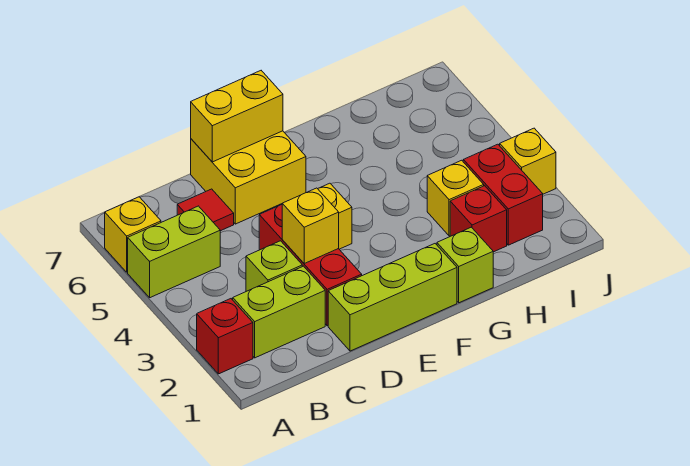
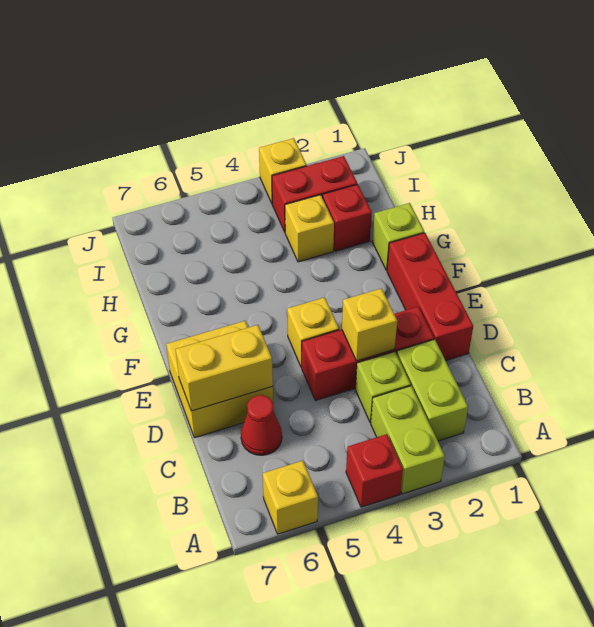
red 1x1 brick [197,299,253,374] -> red 1x1 brick moved to [346,434,403,507]
lime 1x2 brick [128,206,220,298] -> lime 1x2 brick moved to [371,386,445,494]
red 1x1 tile [177,189,234,231] -> red 1x1 cone [241,395,282,455]
lime 1x3 brick [328,244,457,351] -> red 1x3 brick [387,233,473,361]
yellow 1x2 brick [191,71,283,162] -> yellow 1x2 brick turned to [176,325,273,411]

